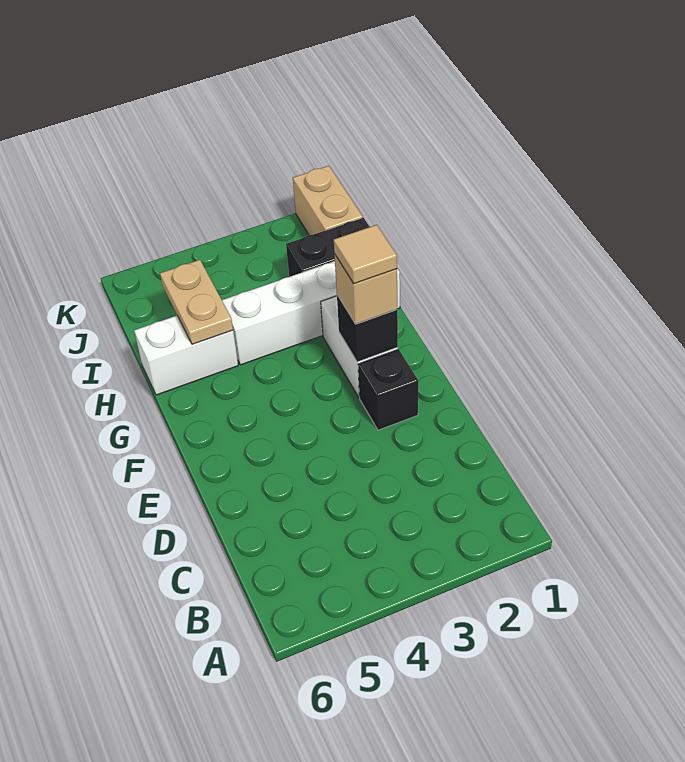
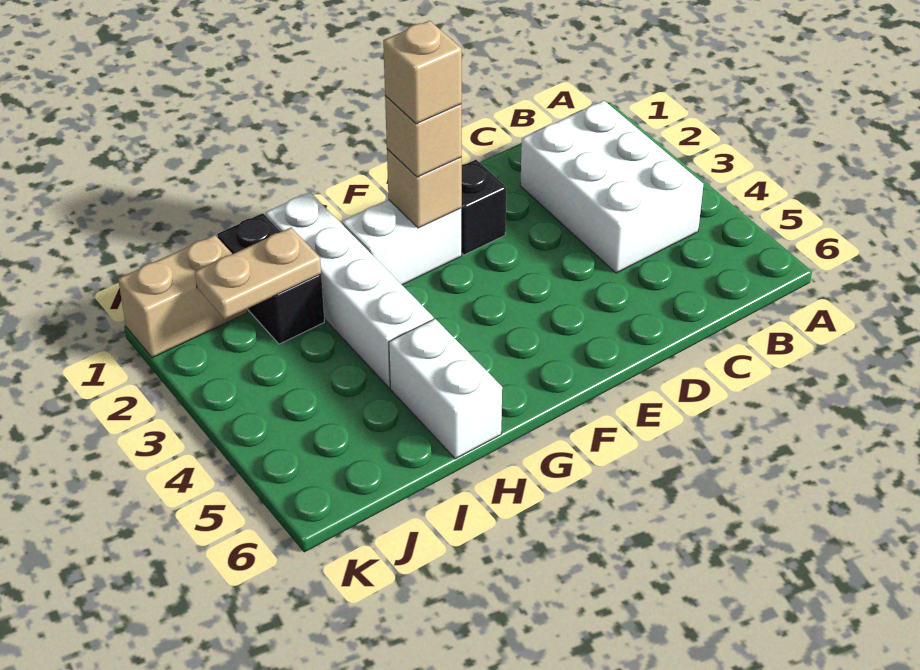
none -> white 2x3 brick [520,101,703,273]
black 1x1 brick [337,295,398,362] -> tan 1x1 brick [387,149,462,228]
tan 1x1 tile [334,225,397,284] -> tan 1x1 brick [383,21,462,124]
tan 1x2 plate [160,260,233,344] -> tan 1x2 plate moved to [195,228,321,319]

